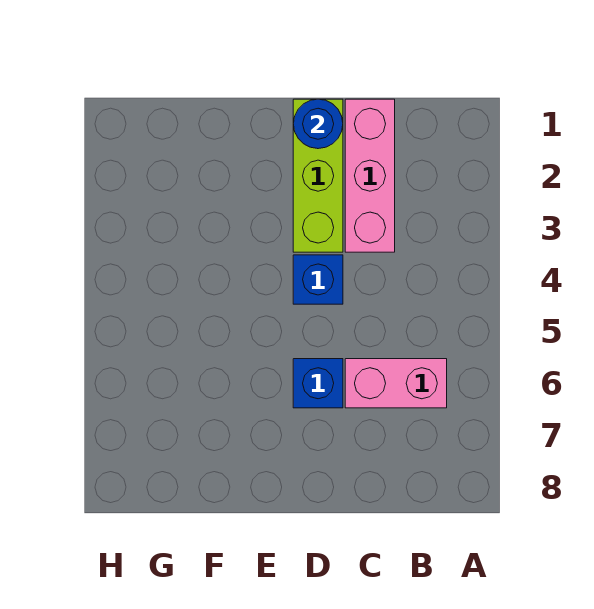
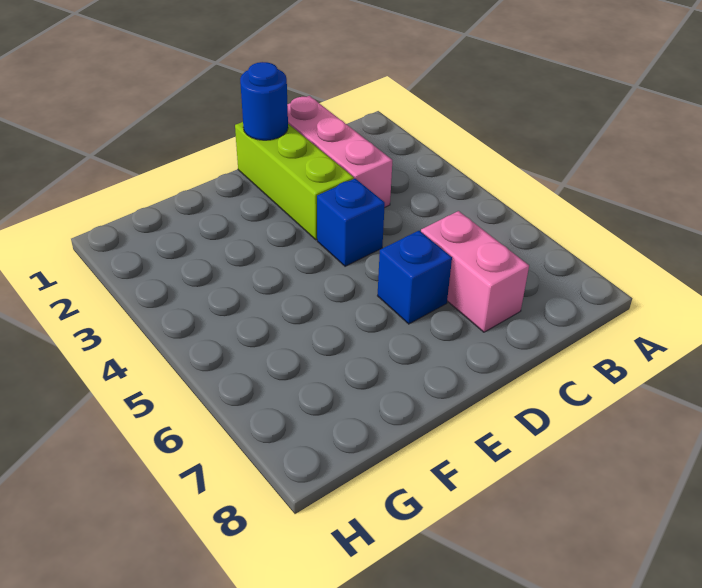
pink 1x2 brick [345,359,447,408] -> pink 1x2 brick turned to [421,211,529,332]

